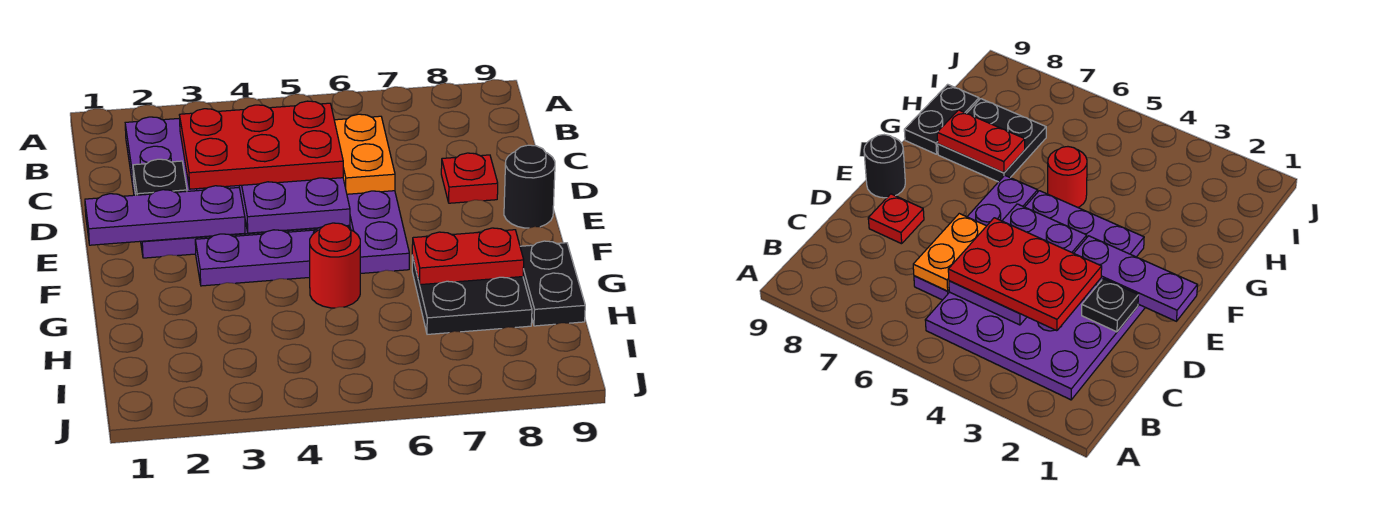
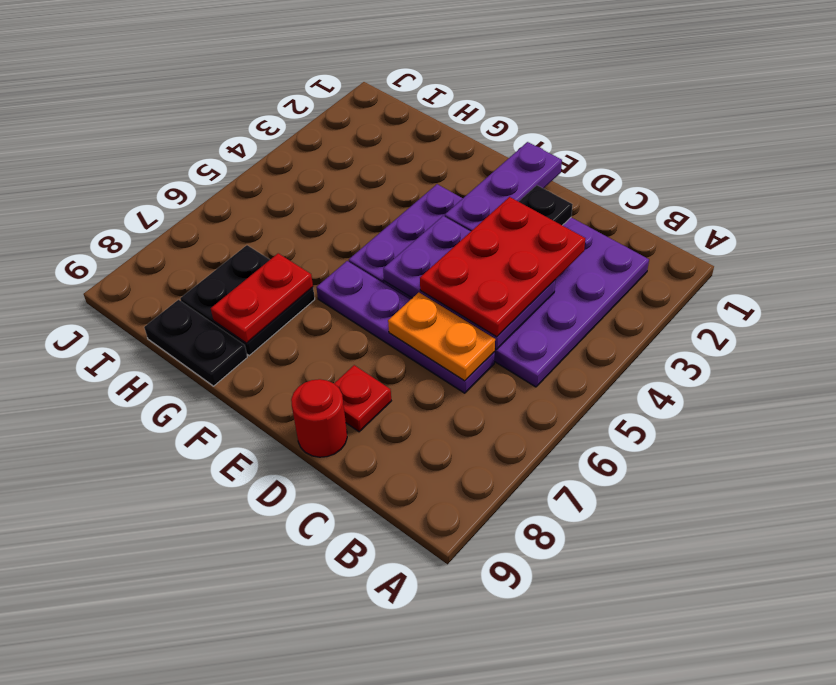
black 1x1 round brick [504,145,555,228] -> none
red 1x1 round brick [310,223,360,308] -> red 1x1 round brick moved to [291,379,347,457]

